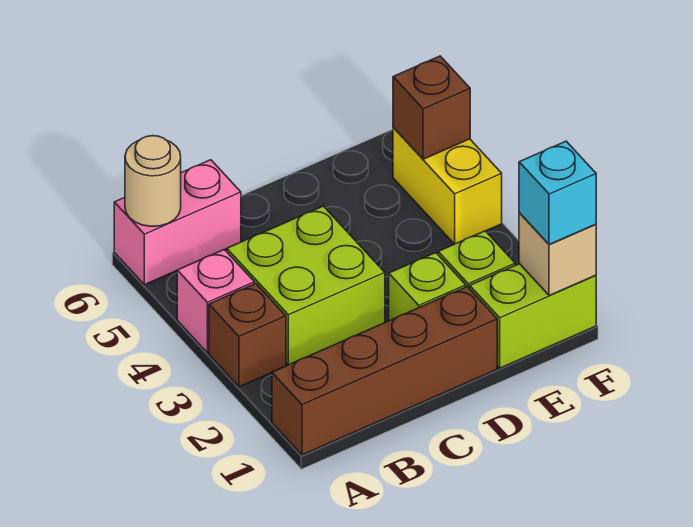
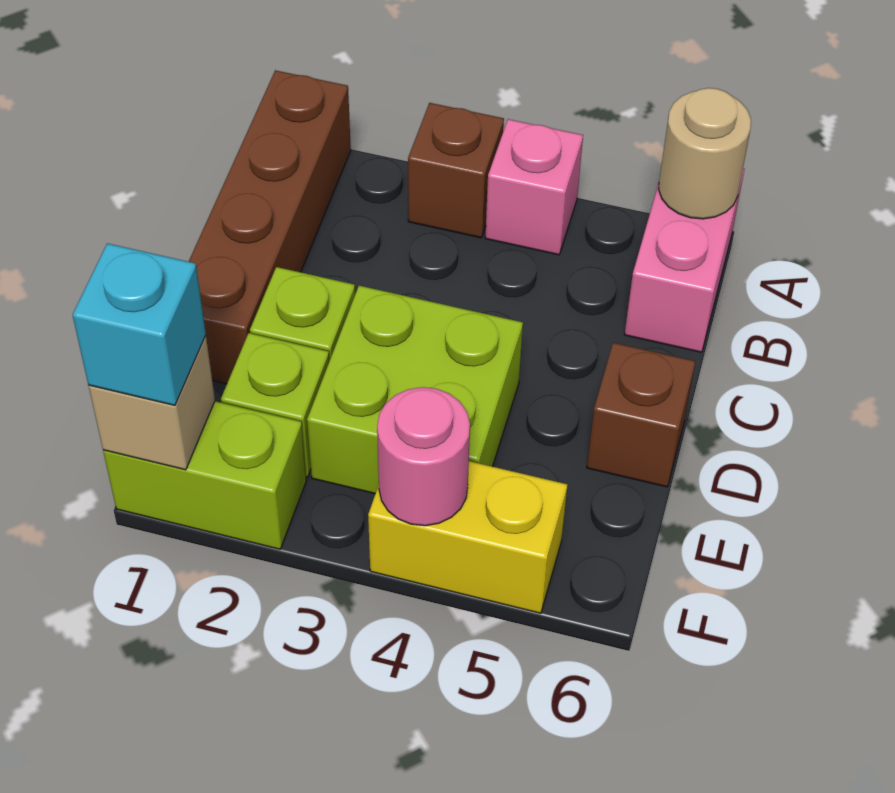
lime 2x2 brick [227,206,385,365] -> lime 2x2 brick moved to [307,286,523,494]
lime 1x2 brick [470,264,596,368] -> lime 1x2 brick turned to [103,401,306,549]
none -> pink 1x1 round brick [377,387,470,526]
brown 1x1 brick [393,56,470,159] -> brown 1x1 brick moved to [587,343,695,487]

